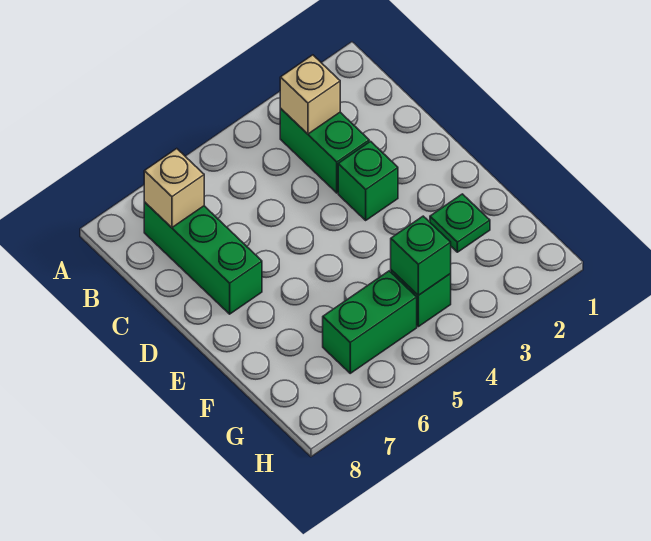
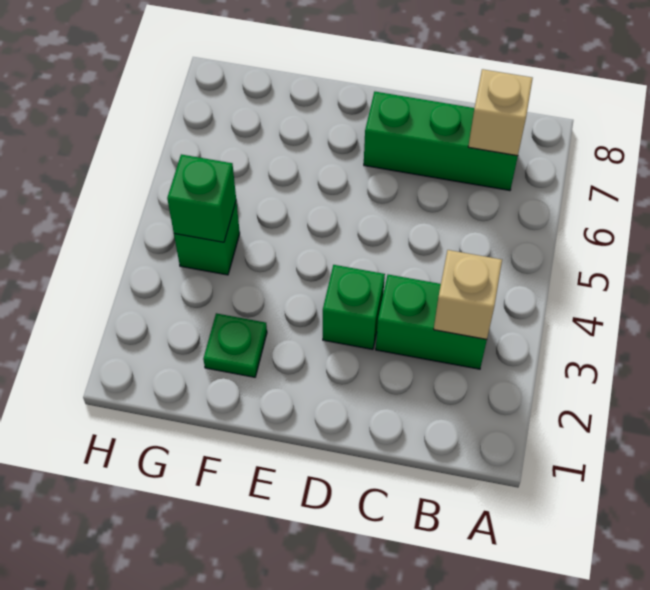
green 1x2 brick [323,271,417,373] -> none

